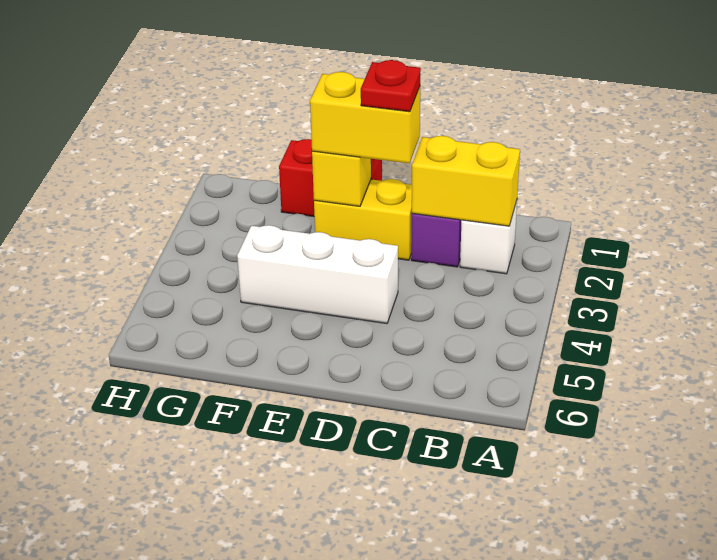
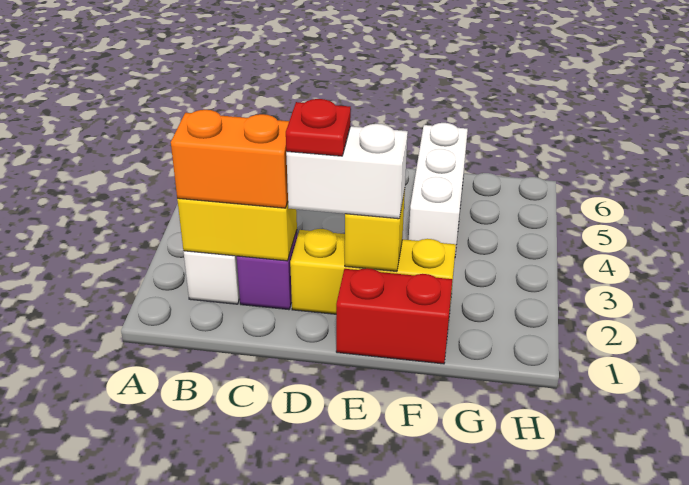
none -> orange 1x2 brick [171,110,289,208]
yellow 1x2 brick [314,179,412,260] -> yellow 1x3 brick [290,229,456,314]
yellow 1x2 brick [310,72,420,163] -> white 1x2 brick [286,124,408,219]
white 1x3 brick [237,225,398,324] -> white 1x3 brick turned to [409,123,468,254]

